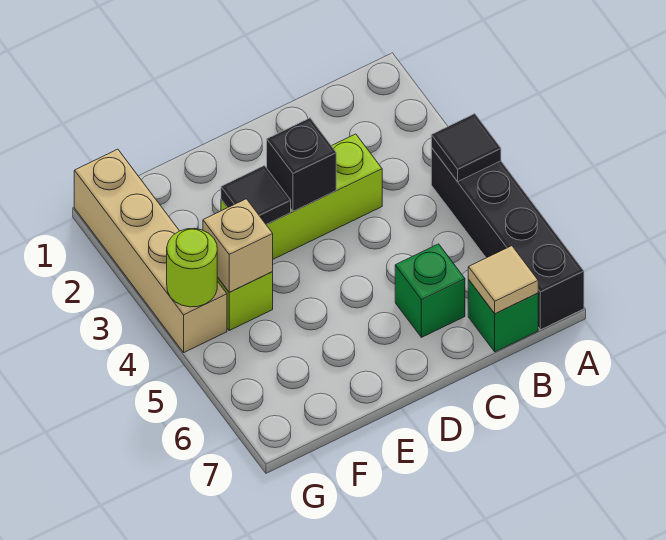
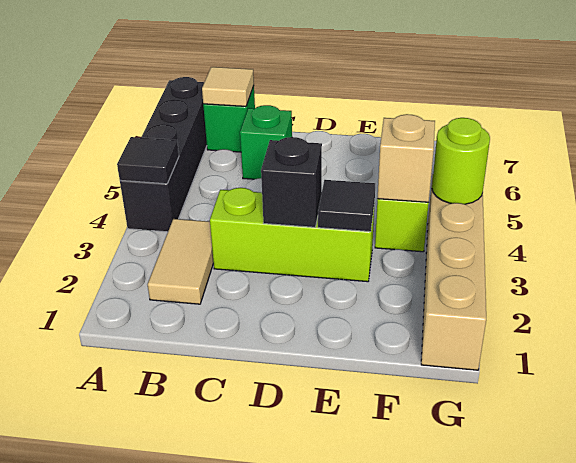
none -> tan 1x2 tile [148,219,214,304]

